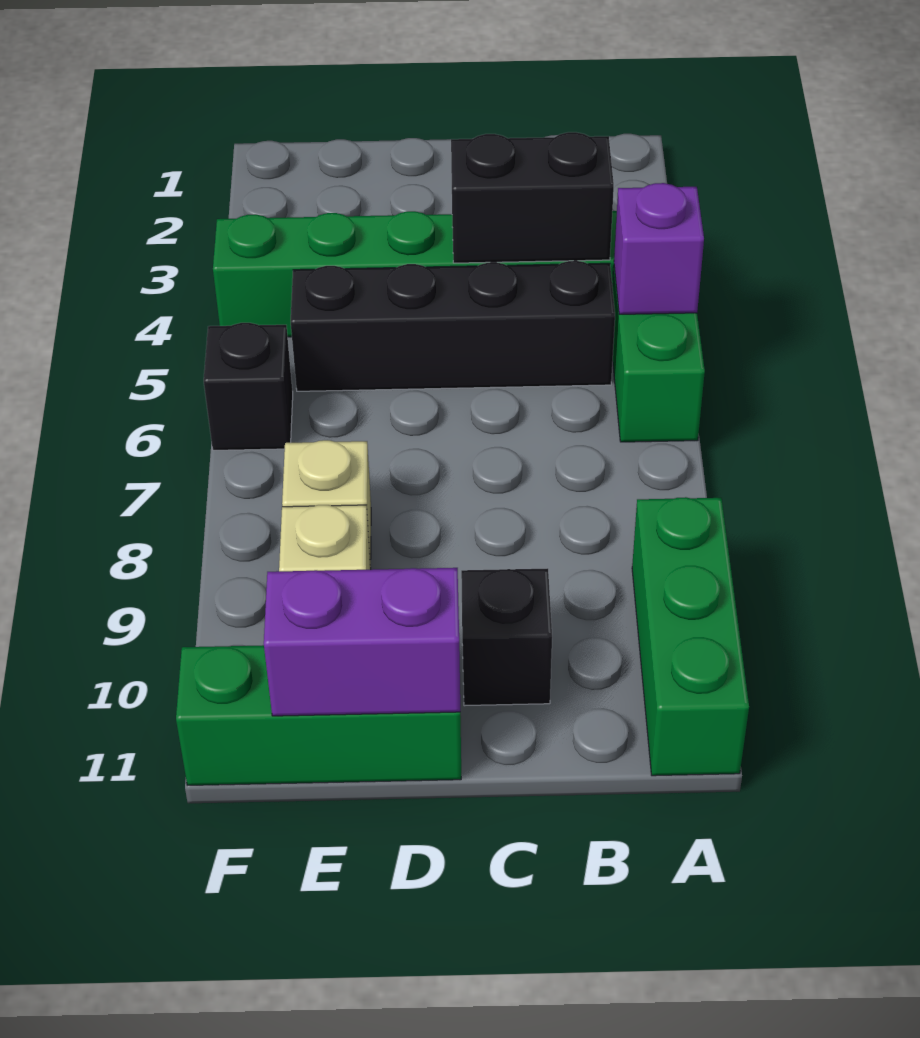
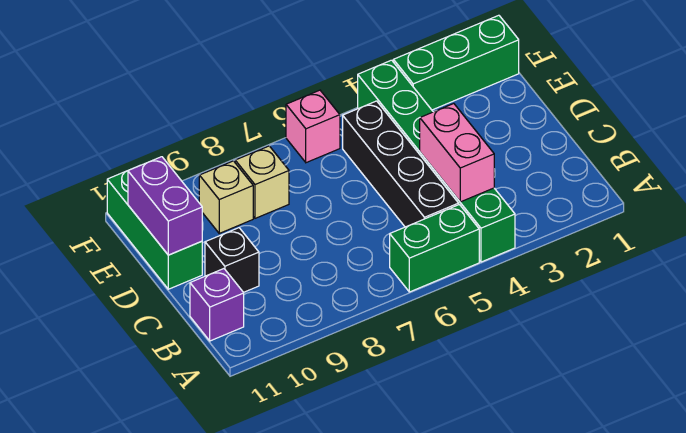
purple 1x1 brick [614,183,704,314] -> purple 1x1 brick moved to [190,269,244,341]
green 1x3 brick [632,497,749,776] -> green 1x3 brick moved to [393,15,519,110]
black 1x2 brick [451,132,614,263] -> pink 1x2 brick [420,104,494,202]
black 1x1 brick [204,323,293,450] -> pink 1x1 brick [286,90,340,163]

